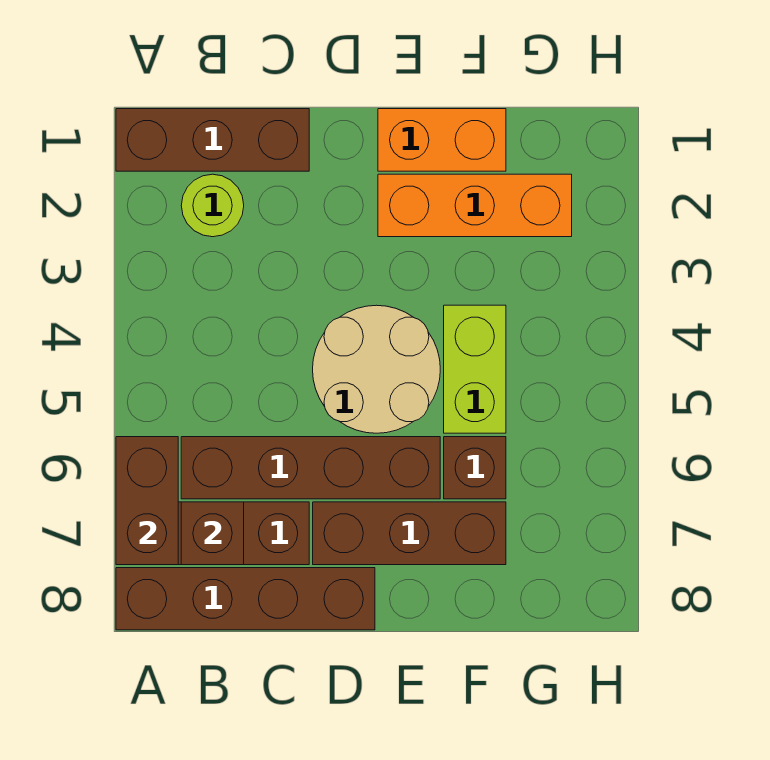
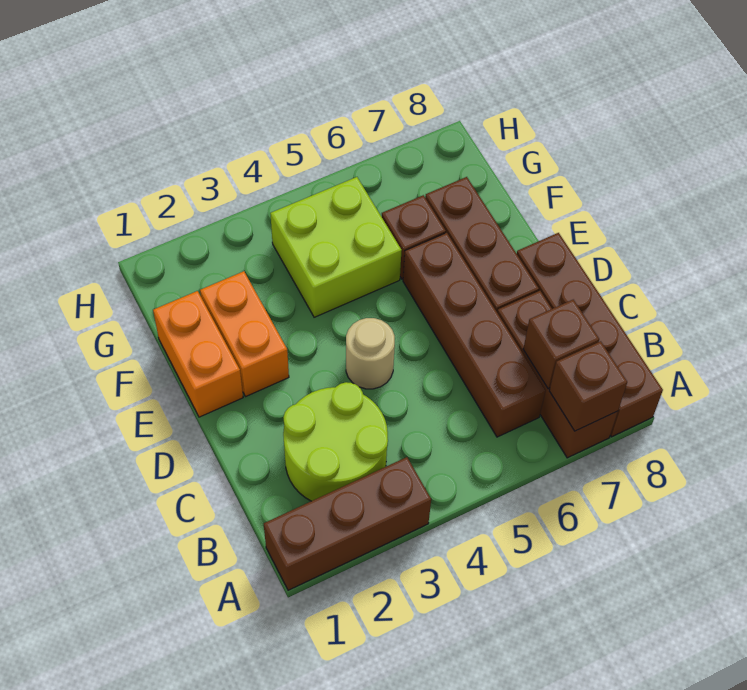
brown 1x3 brick [116,109,309,171] -> brown 1x3 brick turned to [264,457,431,590]
brown 1x2 brick [116,437,178,565] -> brown 1x1 brick [549,341,627,431]
lime 1x1 round brick [181,174,244,237] -> lime 2x2 round brick [283,382,388,501]
tan 2x2 round brick [313,305,440,433] -> tan 1x1 round brick [346,318,395,389]
orange 1x3 brick [378,174,572,237] -> orange 1x2 brick [200,271,289,397]
lime 1x2 brick [444,305,506,433] -> lime 2x2 brick [270,177,402,317]

